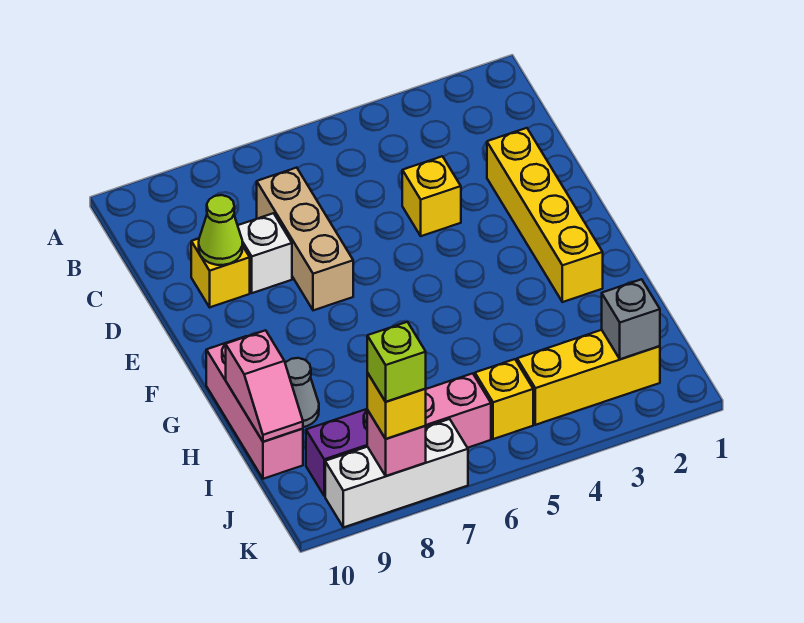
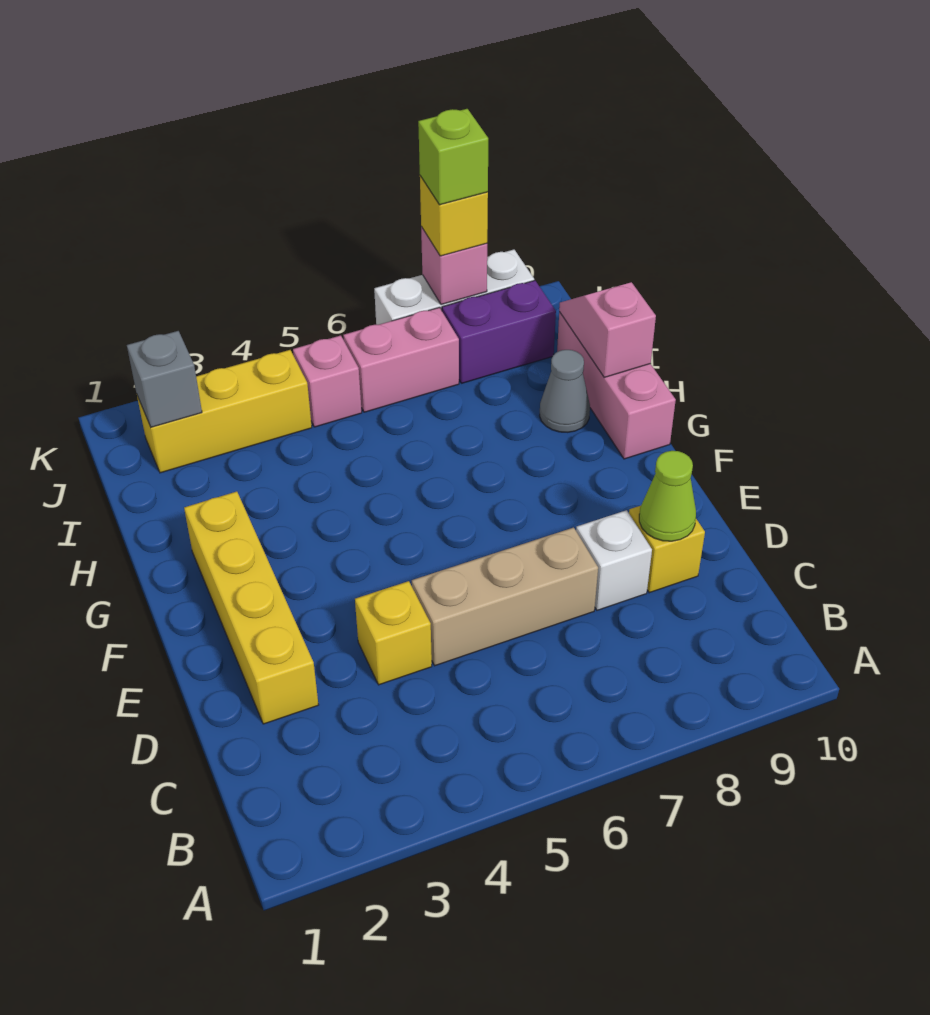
tan 1x3 brick [257,168,353,310] -> tan 1x3 brick turned to [412,527,598,666]
yellow 1x1 brick [475,359,533,439] -> pink 1x1 brick [293,335,362,427]

